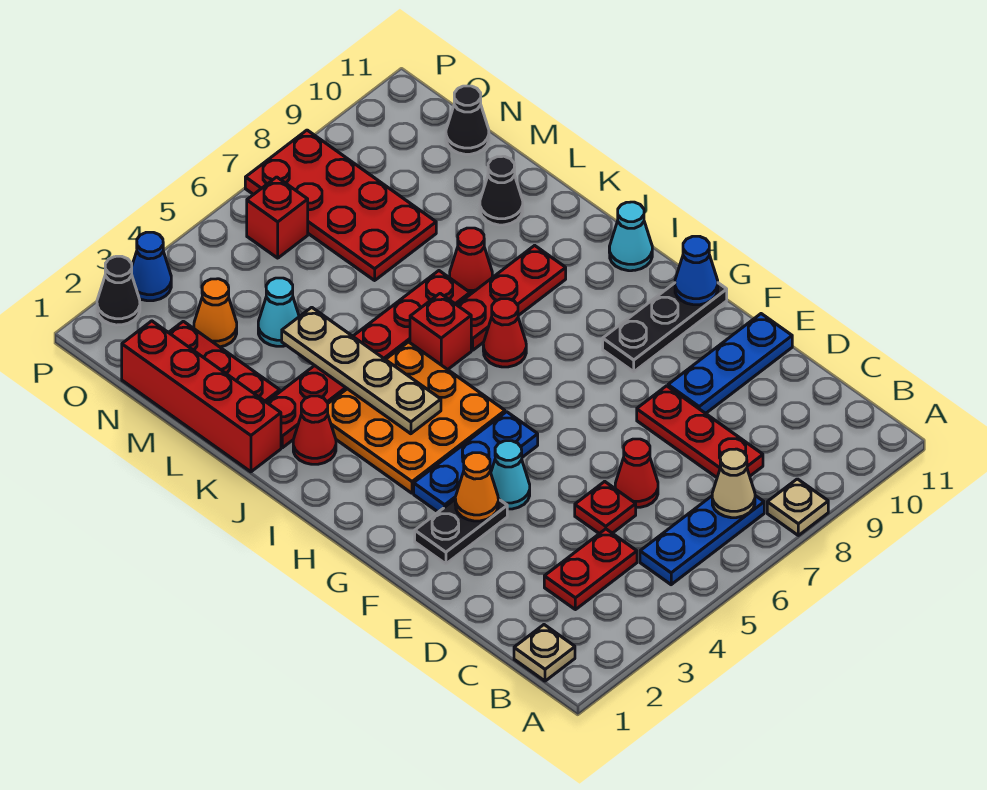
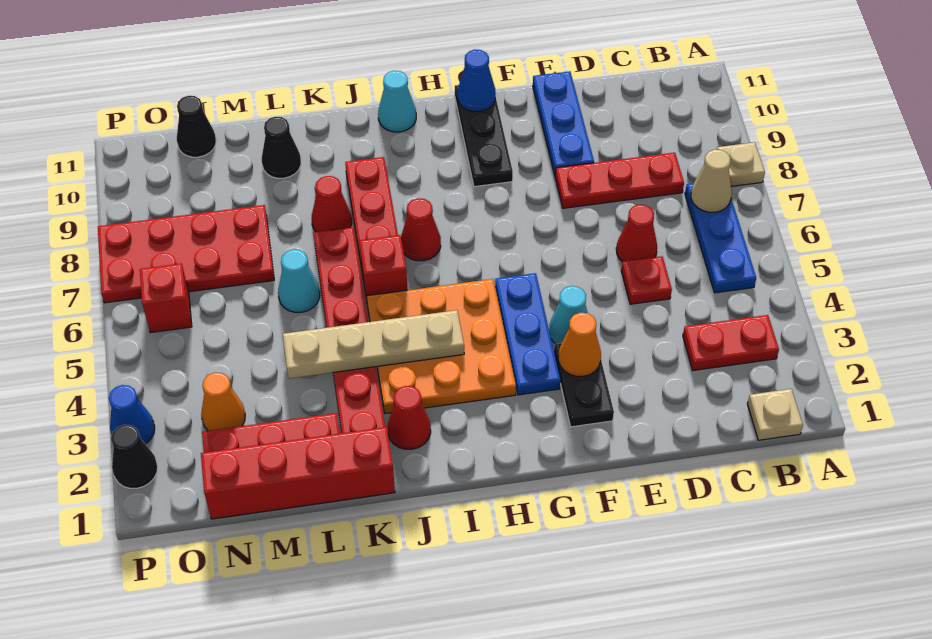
red 1x2 plate [544,529,637,610] -> red 1x2 plate turned to [683,315,779,370]
cyan 1x1 cone [258,278,299,346] -> cyan 1x1 cone moved to [278,250,320,312]

